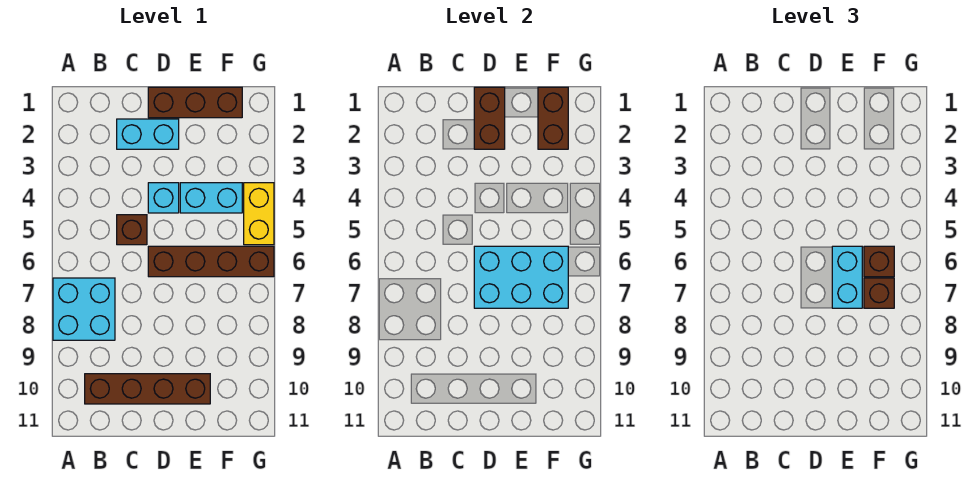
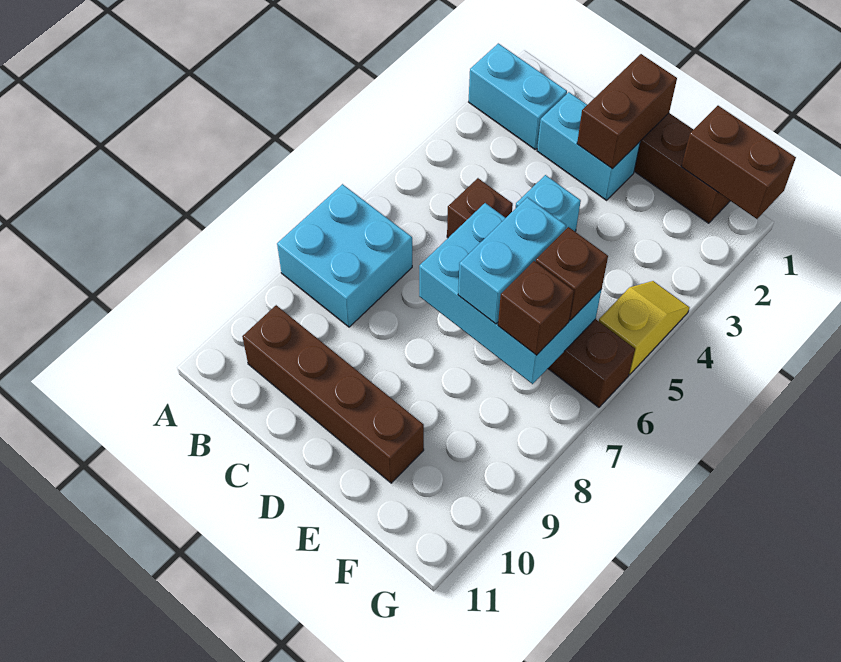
cyan 1x2 brick [180,183,242,213] -> cyan 1x2 brick moved to [469,43,567,149]
brown 1x2 brick [538,87,568,149] -> brown 1x2 brick turned to [681,106,796,219]
yellow 1x2 brick [244,183,274,245] -> yellow 1x2 slope [599,281,689,375]

